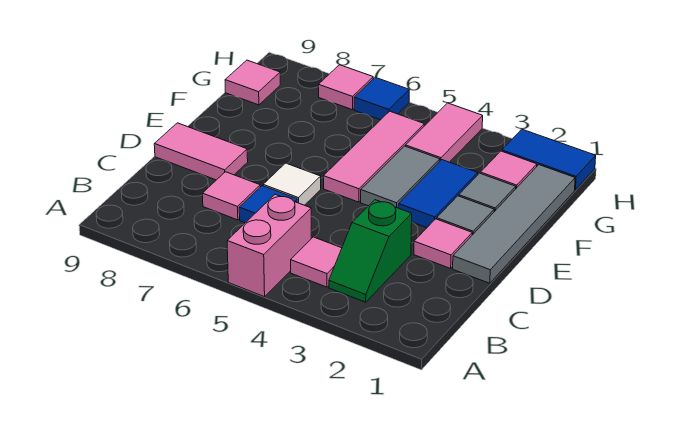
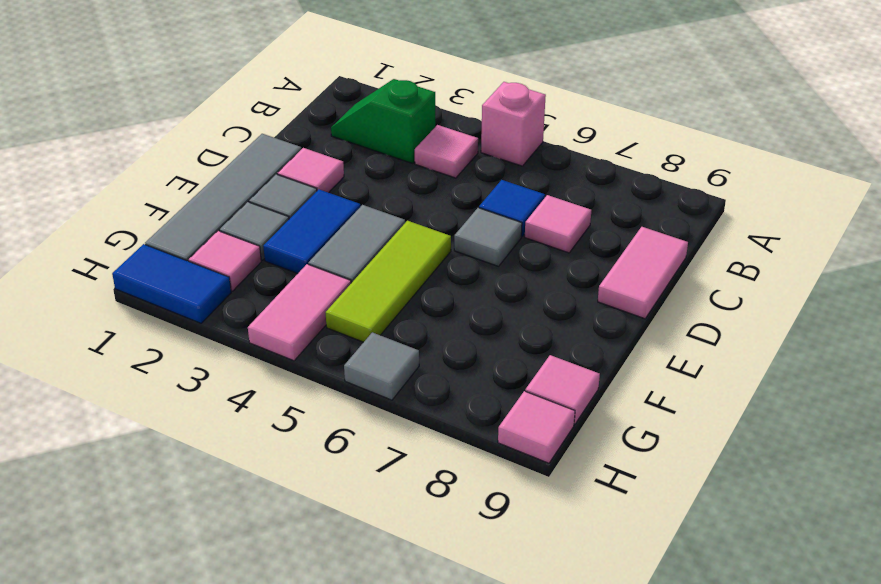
pink 1x2 brick [227,194,311,297] -> pink 1x1 brick [481,82,546,166]
green 1x2 slope [329,200,412,302] -> green 1x2 slope turned to [331,79,435,163]
white 1x1 tile [263,163,321,205] -> grey 1x1 tile [454,208,522,266]
pink 1x2 tile [154,123,248,180] -> pink 1x2 tile turned to [598,227,688,319]
pink 1x3 tile [323,111,424,202] -> lime 1x3 tile [326,221,451,342]
blue 1x1 tile [354,77,409,120] -> grey 1x1 tile [344,332,419,400]
pink 1x1 tile [318,65,373,110] -> pink 1x1 tile moved to [498,391,575,463]

